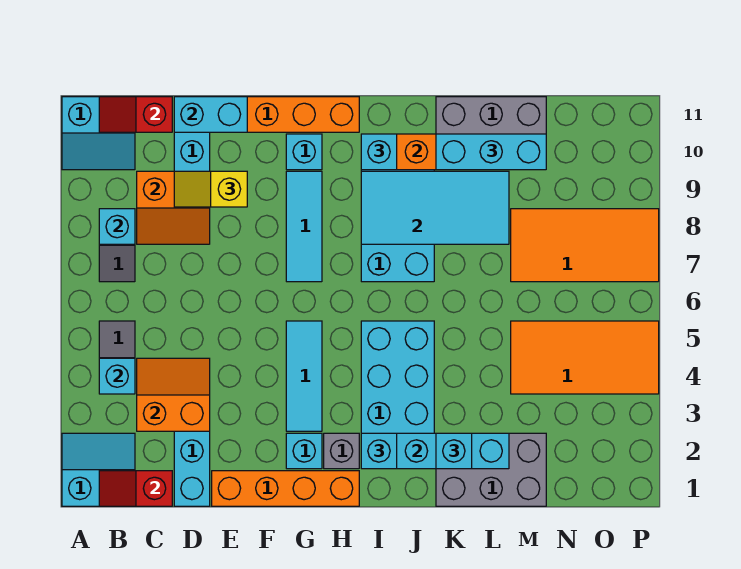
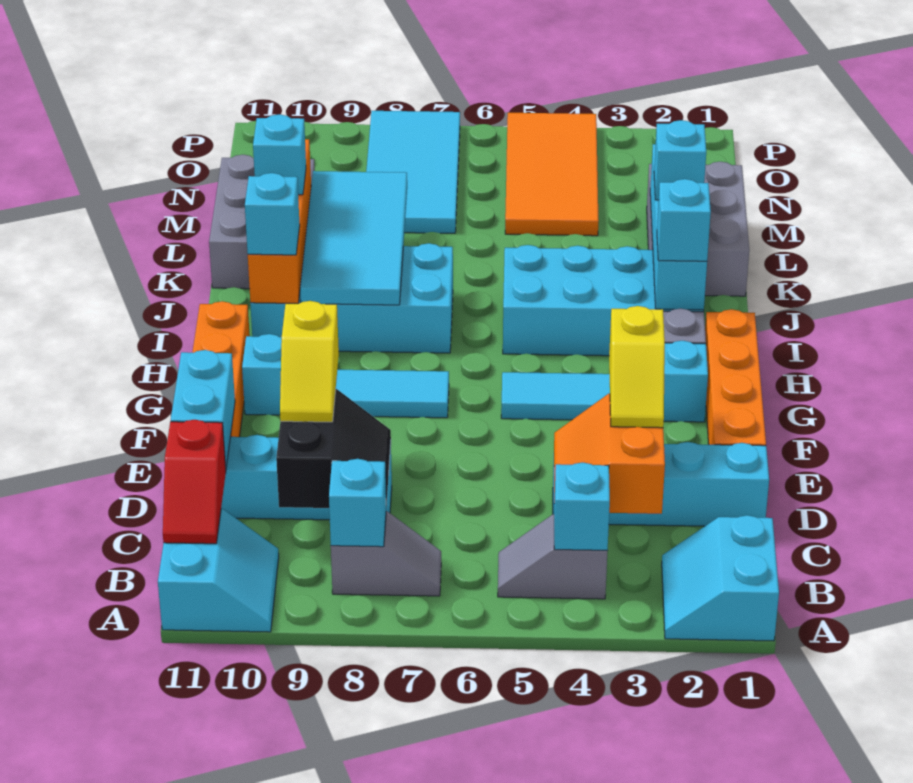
red 1x2 slope [99,471,172,506] -> none
orange 2x2 slope [137,171,210,244] -> black 2x2 slope [276,389,391,508]
none -> yellow 1x2 slope [609,306,665,428]
cyan 1x3 brick [436,134,546,170] -> cyan 1x1 brick [253,114,306,195]
orange 2x4 tile [511,209,659,282] -> cyan 2x4 tile [366,111,460,233]

